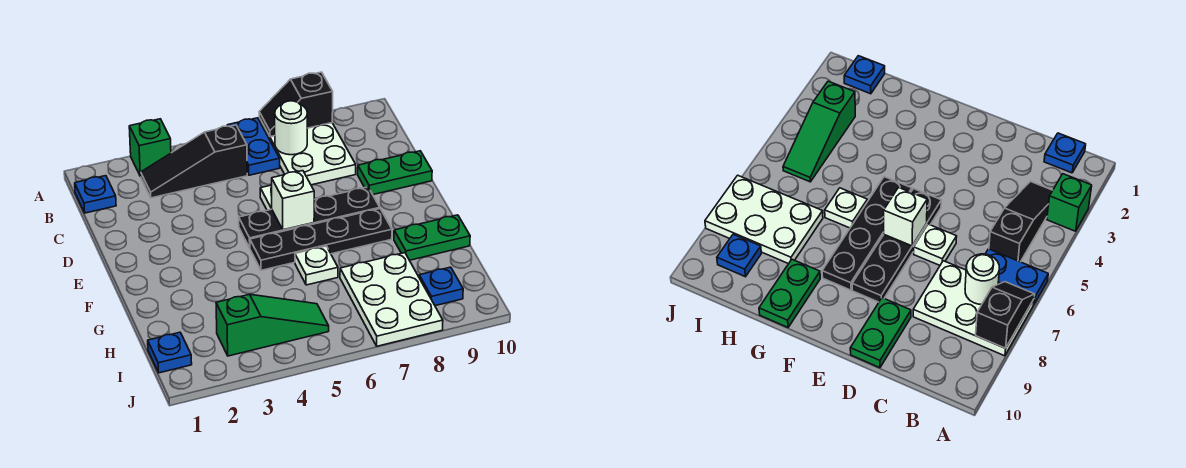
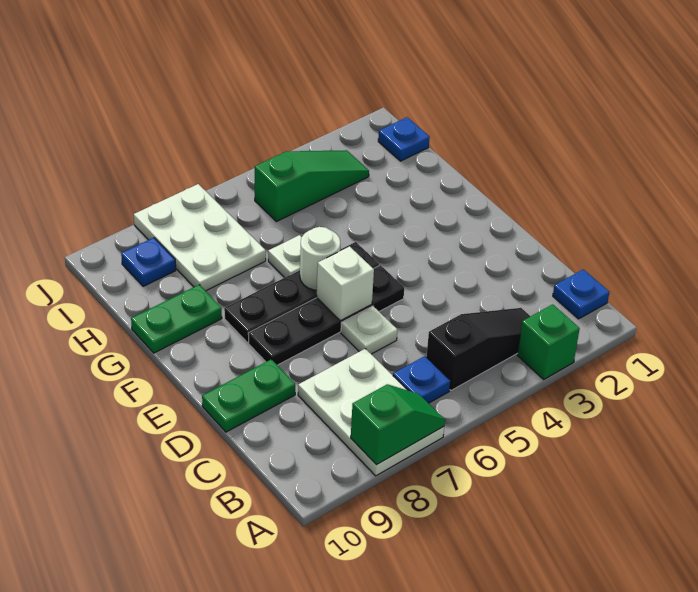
blue 1x2 plate [227,118,280,175] -> blue 1x1 plate [393,356,451,403]
black 1x2 slope [259,72,333,137] -> green 1x2 slope [351,384,445,465]
white 1x1 round brick [275,101,307,155] -> white 1x1 round brick moved to [300,227,340,290]
green 1x3 slope [216,294,329,356] -> green 1x3 slope turned to [255,150,369,222]

